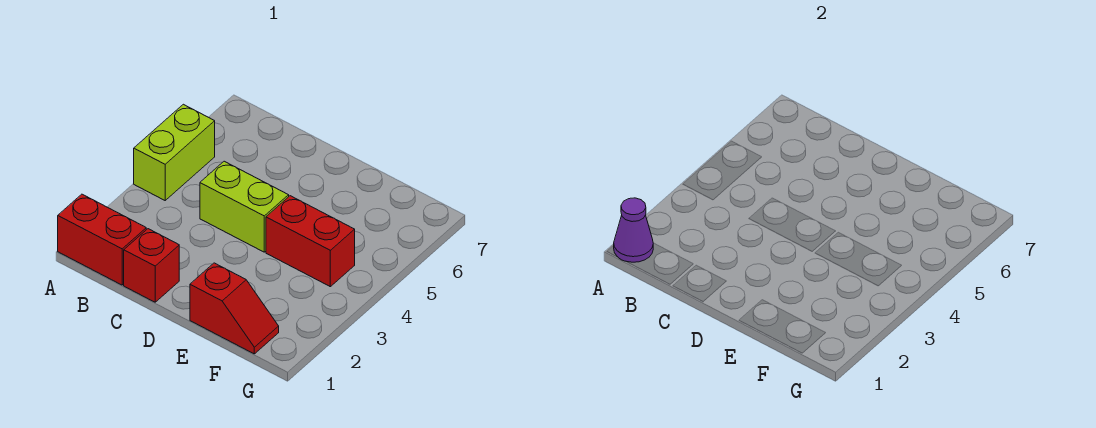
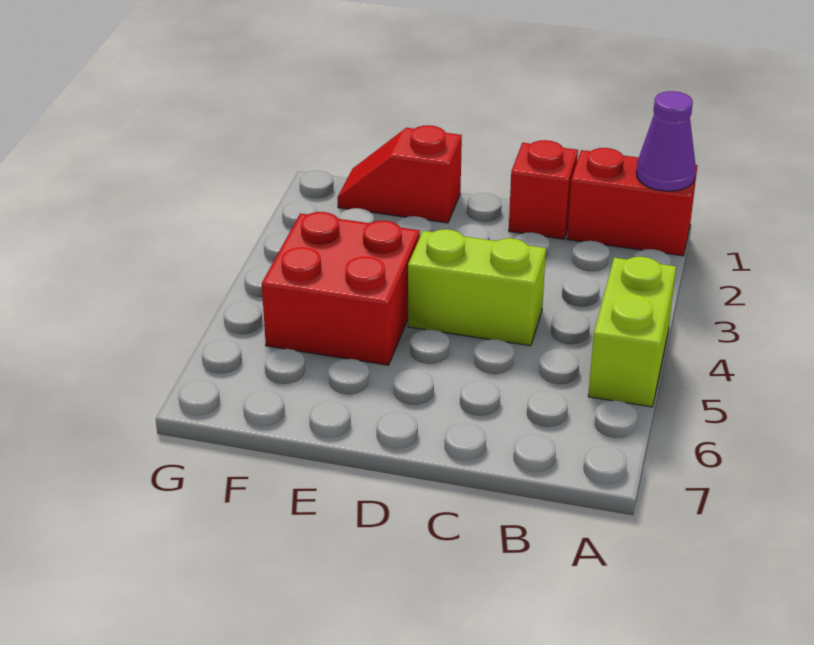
red 1x2 brick [266,196,355,287] -> red 2x2 brick [262,212,420,365]

